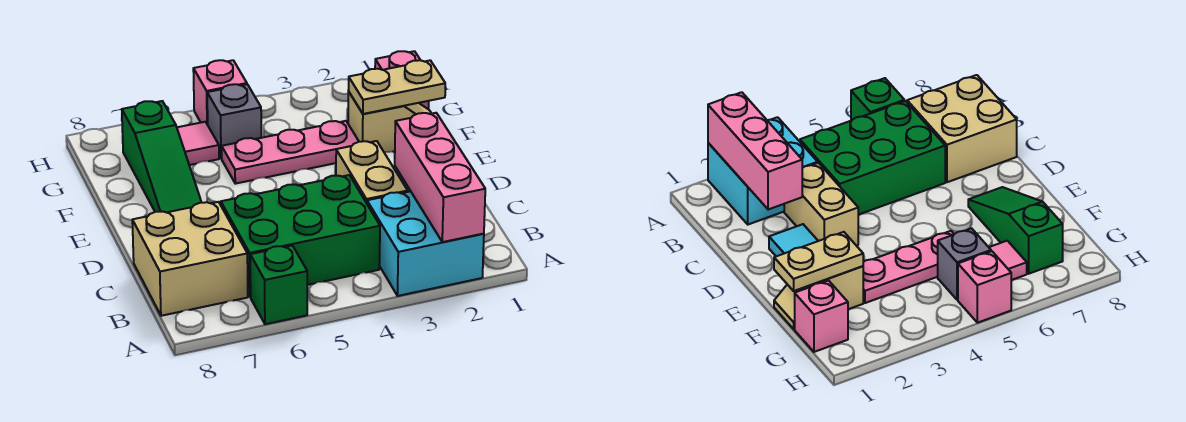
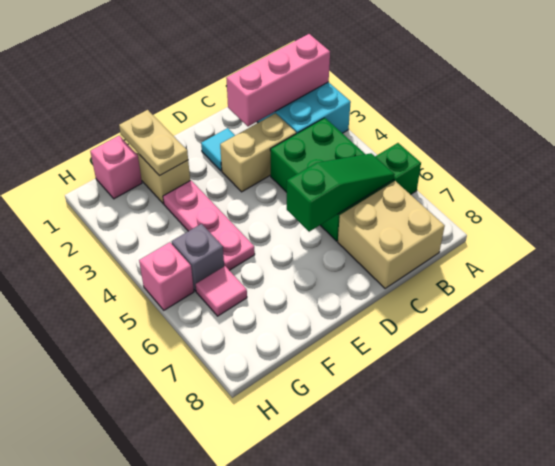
green 1x3 slope [122,101,202,212] -> green 1x3 slope moved to [287,153,395,232]

